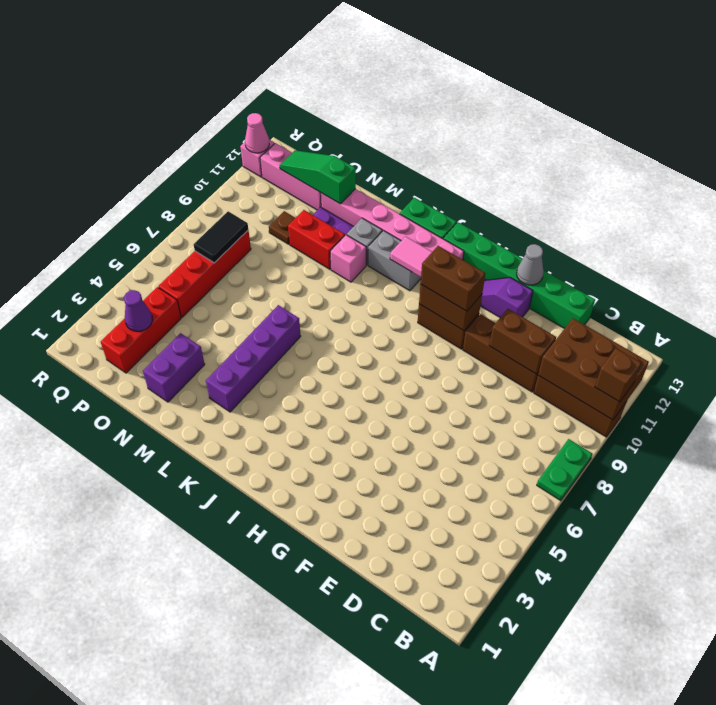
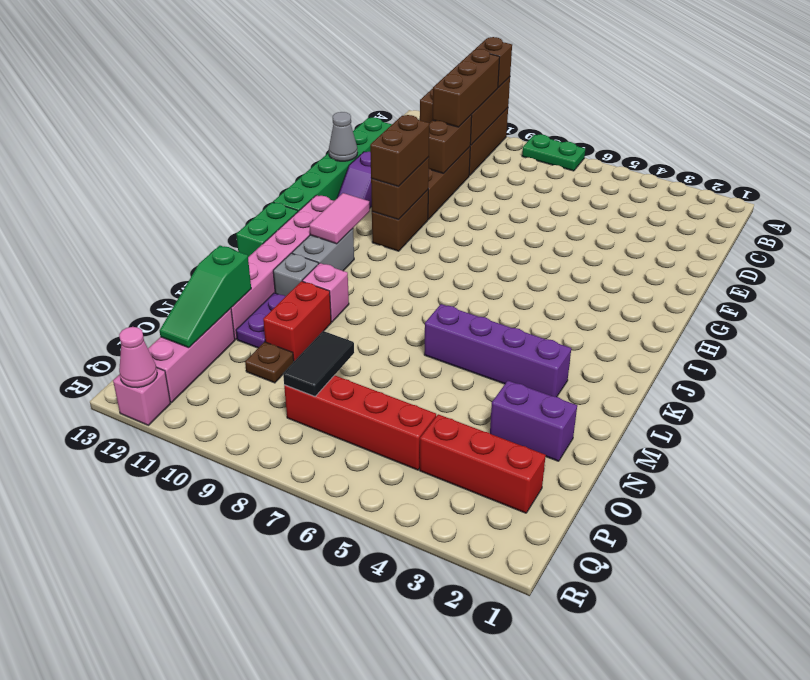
none -> brown 1x3 brick [432,49,500,127]
purple 1x1 cone [124,290,153,331] -> none
black 1x2 tile [194,211,248,263] -> black 1x2 tile turned to [283,331,354,397]

